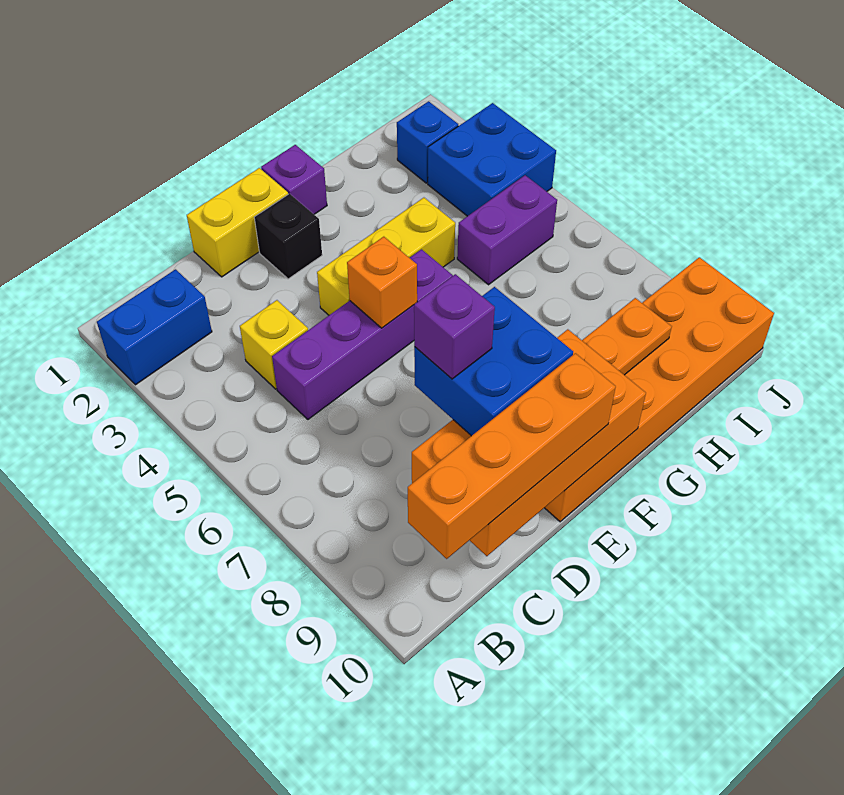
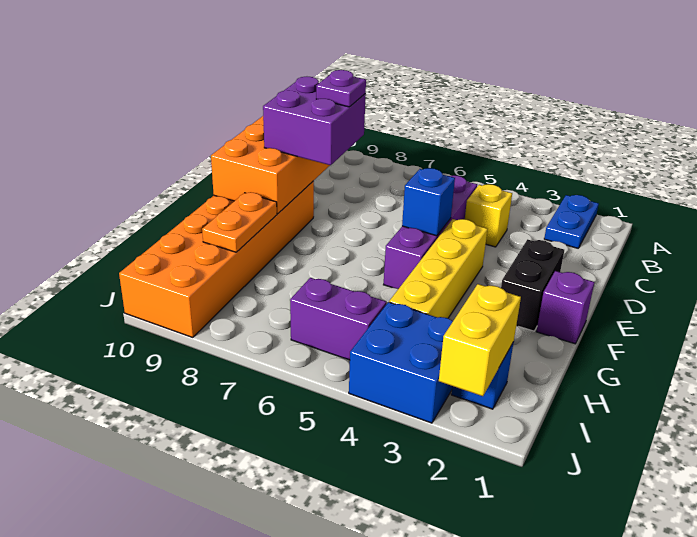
blue 1x2 brick [97,269,212,385] -> blue 1x2 plate [544,195,599,248]
orange 1x4 brick [408,353,616,559] -> none
yellow 1x2 brick [187,168,288,277] -> yellow 1x2 brick moved to [439,284,521,396]
blue 2x2 brick [414,287,573,436] -> purple 2x2 brick [263,77,366,165]
purple 1x1 brick [414,274,495,379] -> purple 1x1 plate [316,70,366,107]
black 1x1 brick [254,194,322,279] -> black 1x2 brick [501,239,564,331]
yellow 1x3 brick [317,198,455,315] -> yellow 1x4 brick [389,219,487,318]
orange 1x1 brick [347,237,417,328] -> blue 1x1 brick [402,168,455,236]
purple 1x2 brick [457,175,557,285] -> purple 1x2 brick turned to [290,278,386,360]

